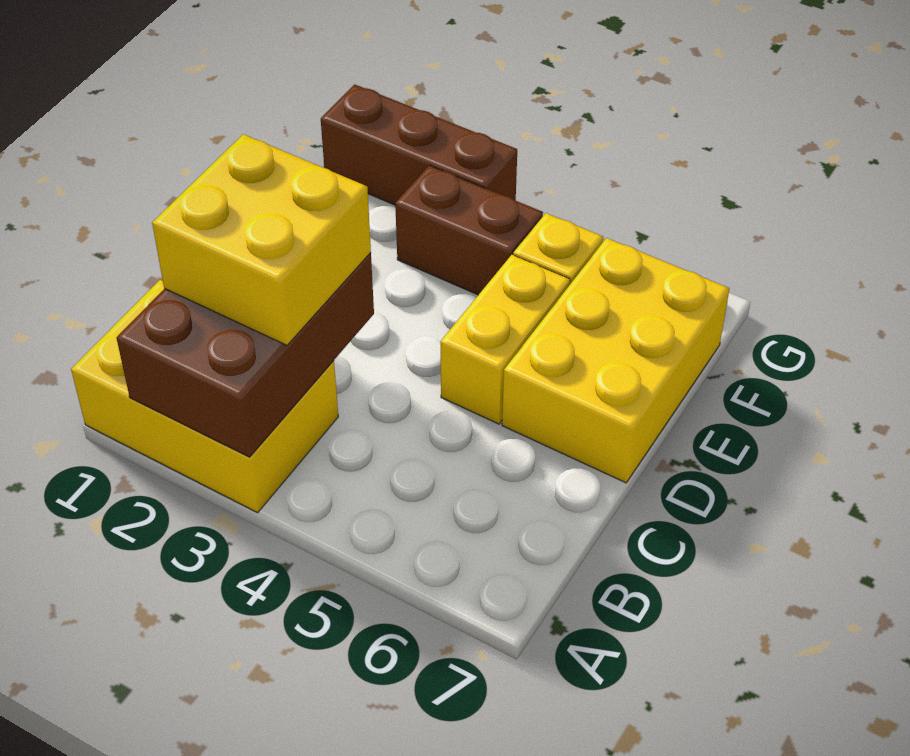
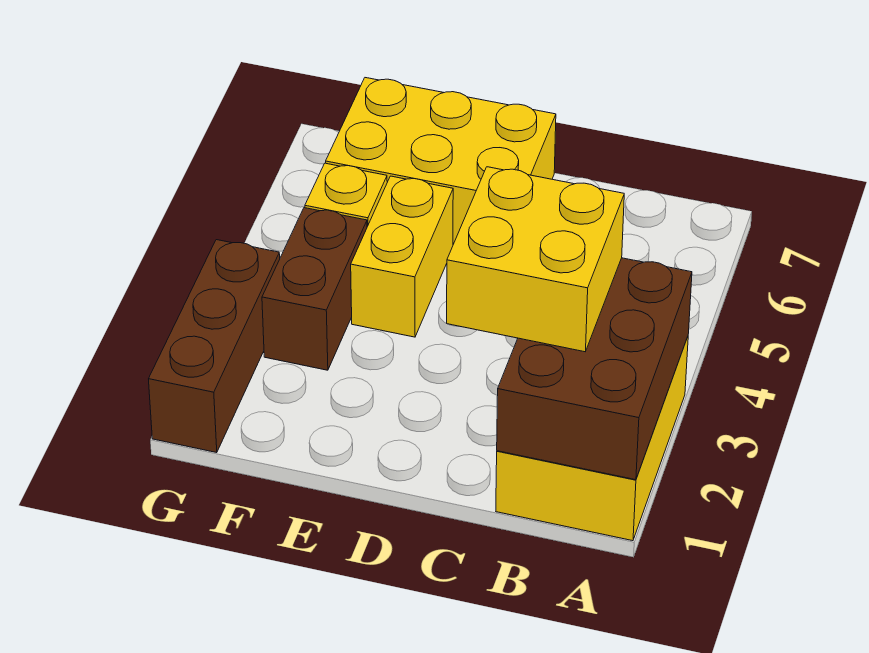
brown 2x3 brick [117,253,374,457] -> brown 2x3 brick turned to [497,258,692,480]
yellow 1x2 brick [441,255,570,424] -> yellow 1x2 brick turned to [351,176,453,337]

